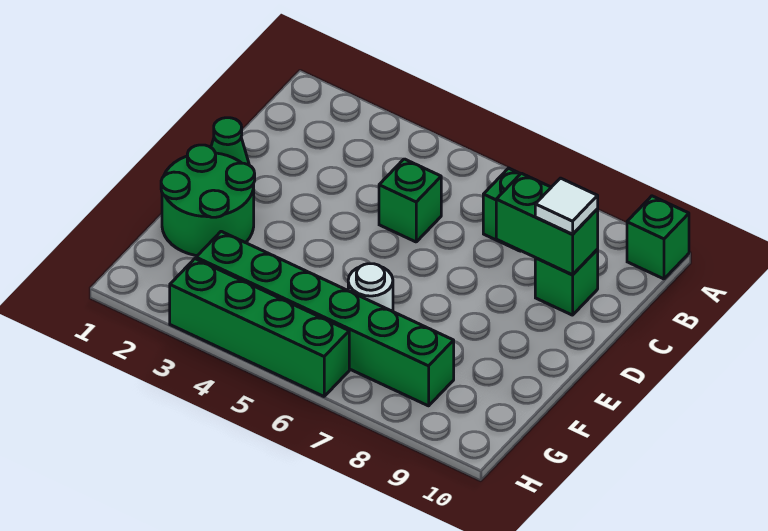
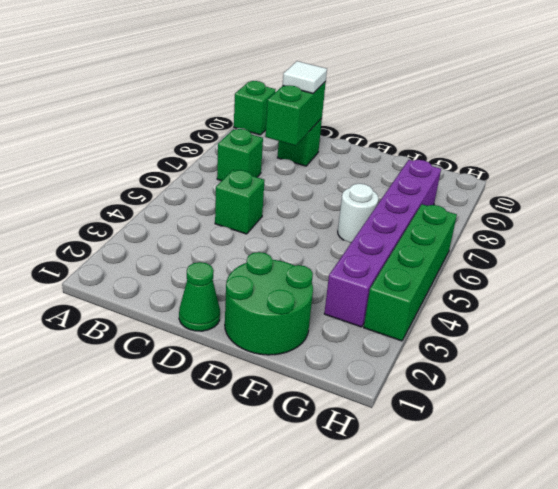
green 1x6 brick [196,231,454,406] -> purple 1x6 brick [324,160,441,327]

